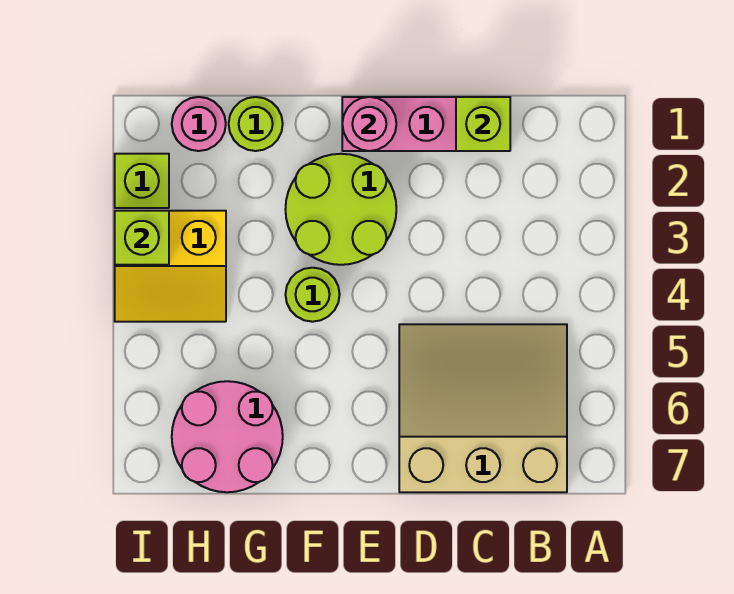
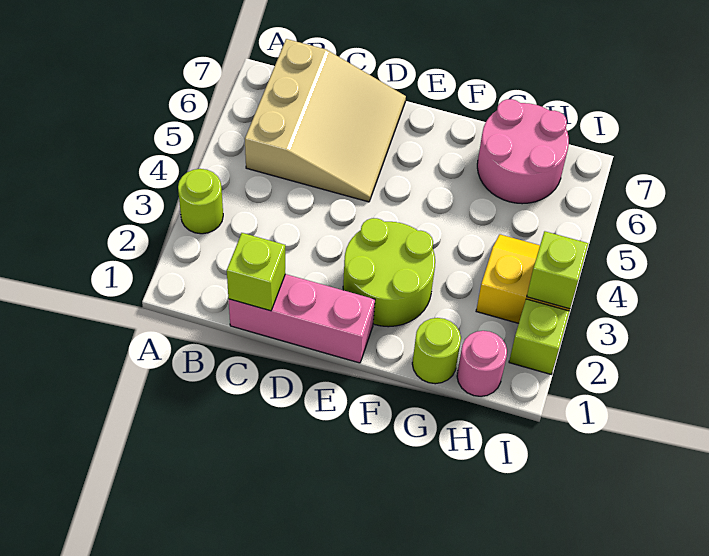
tan 3x3 slope [399,324,567,492] -> tan 3x3 slope turned to [245,39,406,202]
pink 1x1 round brick [342,97,396,151] -> none
lime 1x1 round brick [285,268,340,322] -> lime 1x1 round brick moved to [178,169,223,234]

